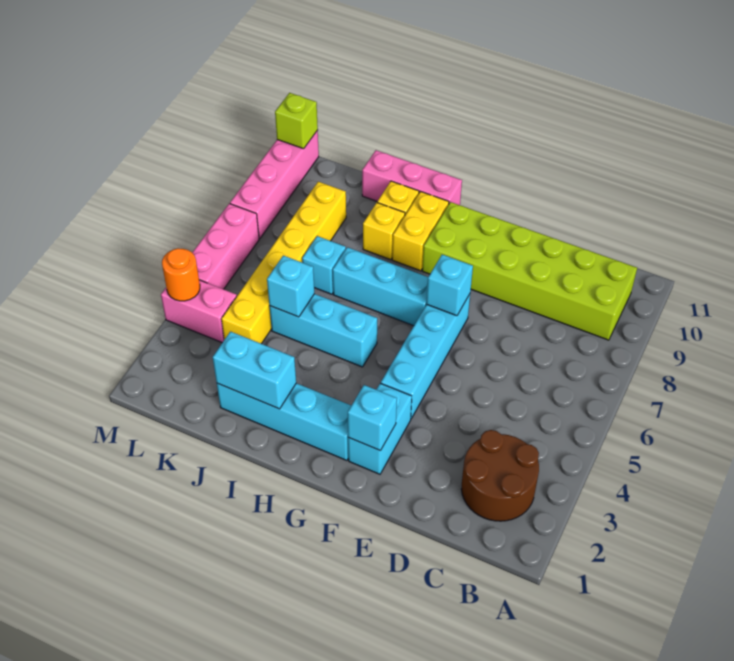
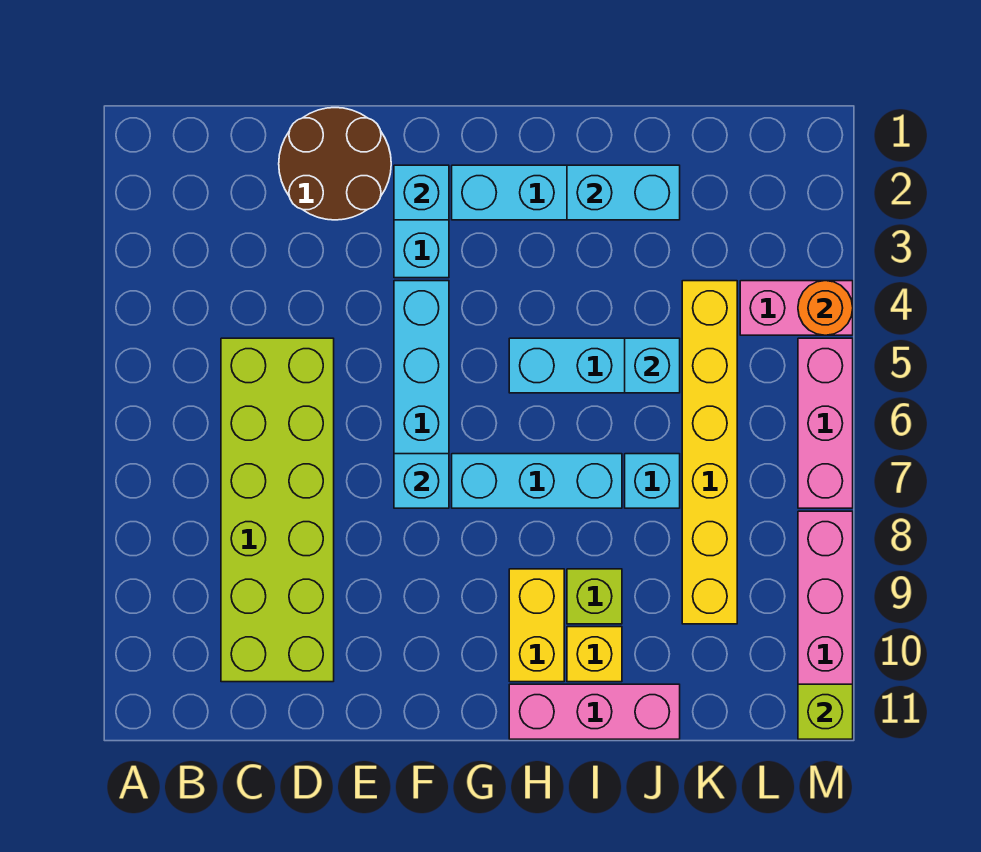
brown 2x2 round brick [461,430,539,521] -> brown 2x2 round brick moved to [279,108,391,220]
lime 2x6 brick [422,202,637,340] -> lime 2x6 brick turned to [221,338,334,682]
yellow 1x1 brick [363,203,405,260] -> lime 1x1 brick [567,569,622,624]

